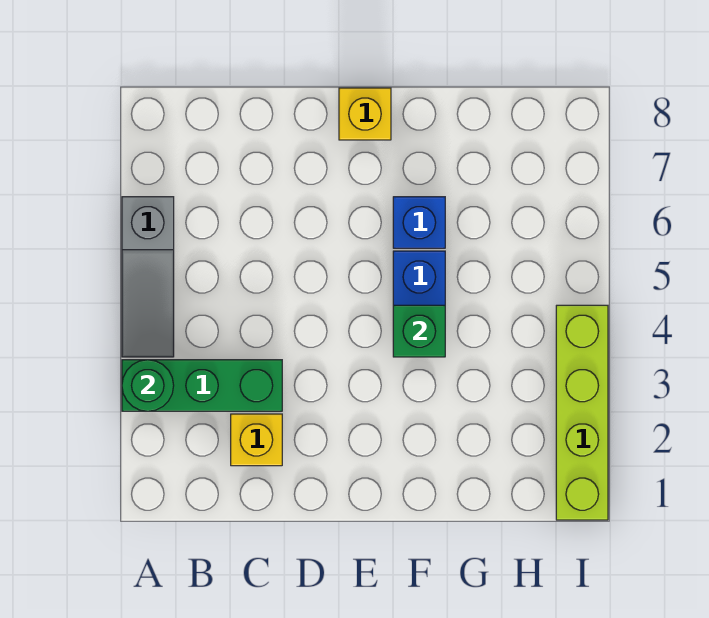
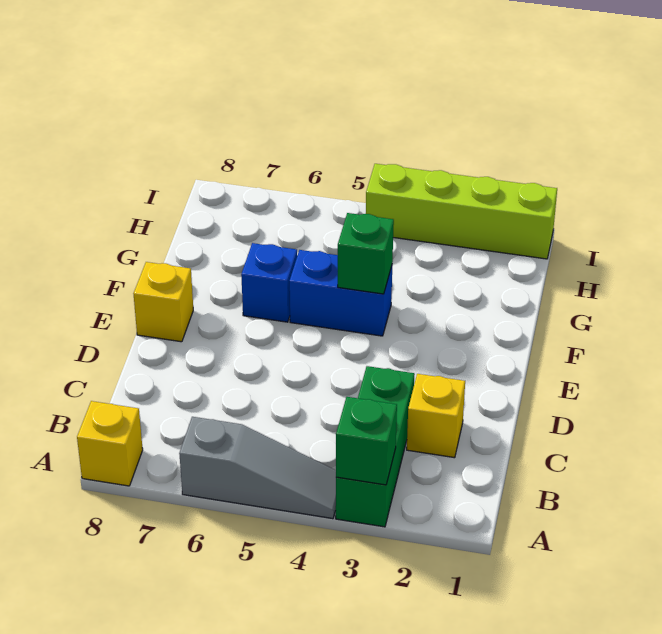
green 1x1 round brick [122,360,174,411] -> green 1x1 brick [336,397,397,485]
none -> yellow 1x1 brick [77,401,143,486]

